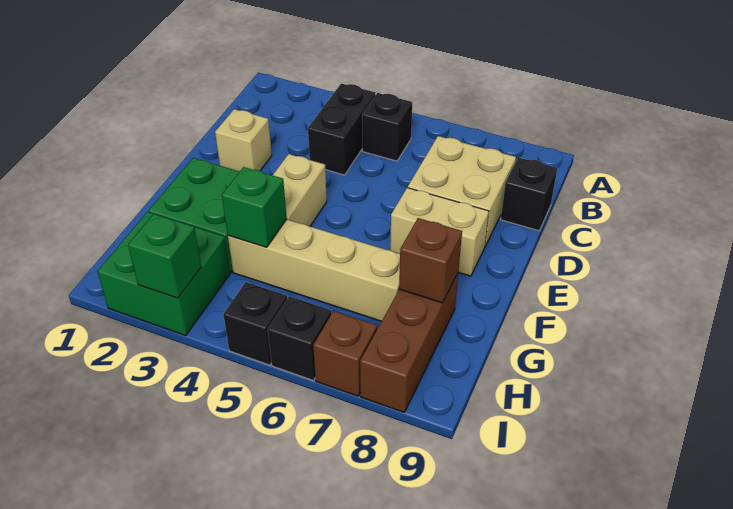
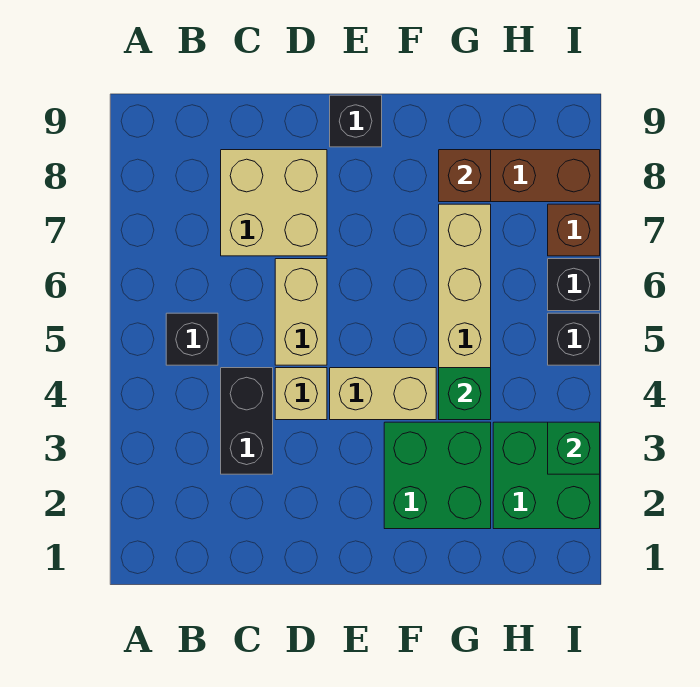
black 1x2 brick [308,84,375,175] -> black 1x2 brick turned to [221,368,273,474]
black 1x1 brick [501,157,557,231] -> black 1x1 brick moved to [330,95,382,147]
tan 1x1 brick [215,109,272,171] -> tan 1x1 brick moved to [275,368,327,420]
tan 1x2 brick [390,188,489,276] -> tan 1x2 brick moved to [275,259,327,365]

